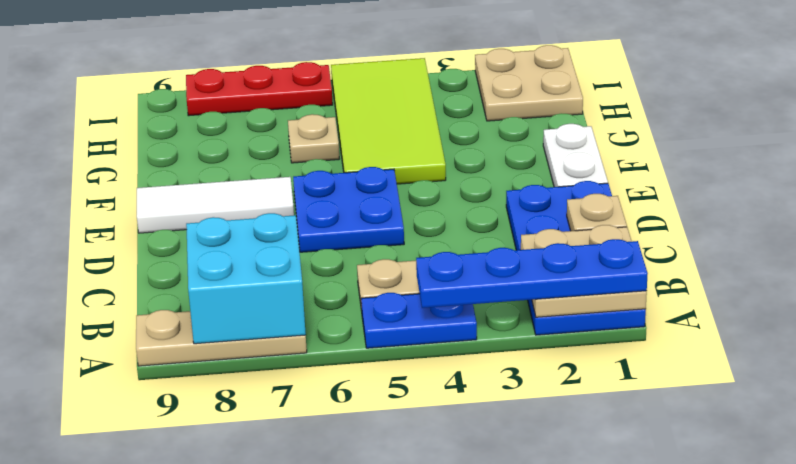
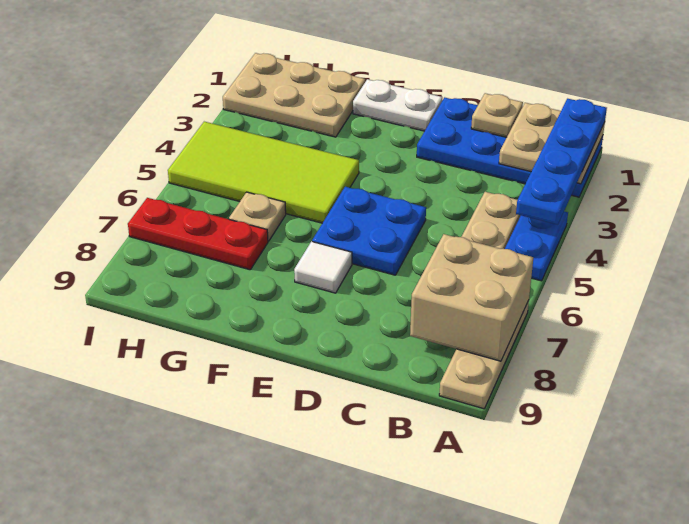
cyan 2x2 brick [186,213,306,344] -> tan 2x2 brick [410,234,533,361]
white 1x3 tile [137,177,294,233] -> white 1x1 tile [294,241,352,293]
tan 2x2 plate [475,45,583,121] -> tan 2x3 plate [223,53,365,137]
red 1x3 plate [186,62,333,116] -> red 1x3 plate turned to [128,198,268,270]

